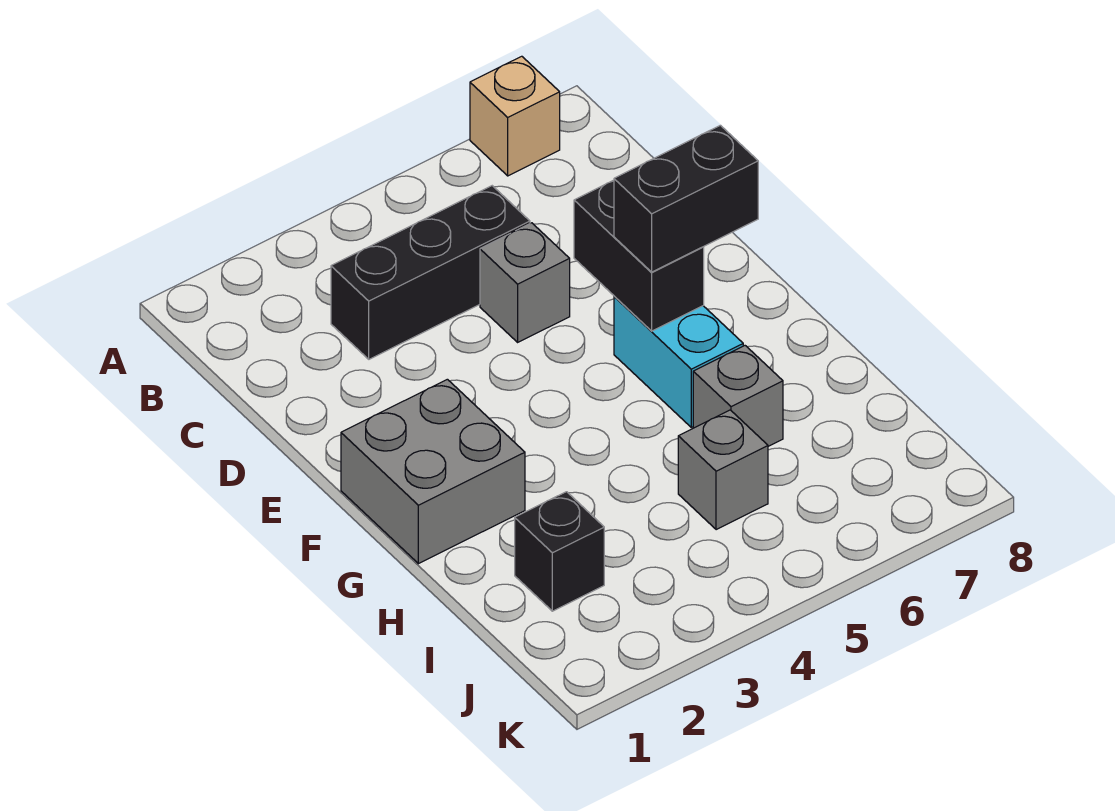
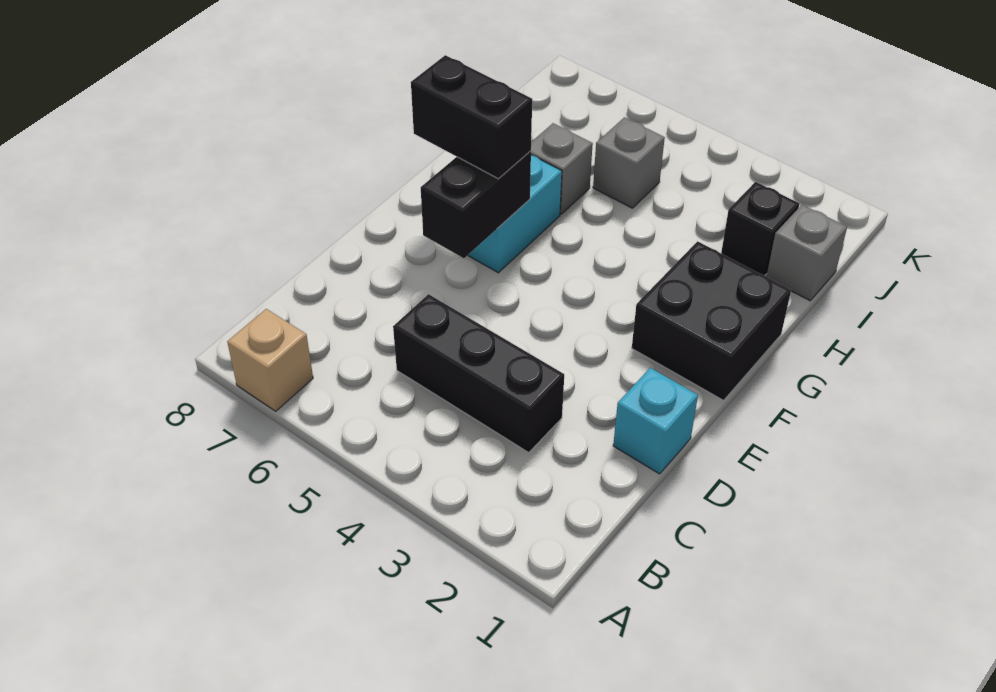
none -> cyan 1x1 brick [613,368,698,474]
grey 1x1 brick [480,223,570,342] -> grey 1x1 brick moved to [766,205,847,301]
grey 2x2 brick [341,379,525,564] -> black 2x2 brick [632,241,791,400]

